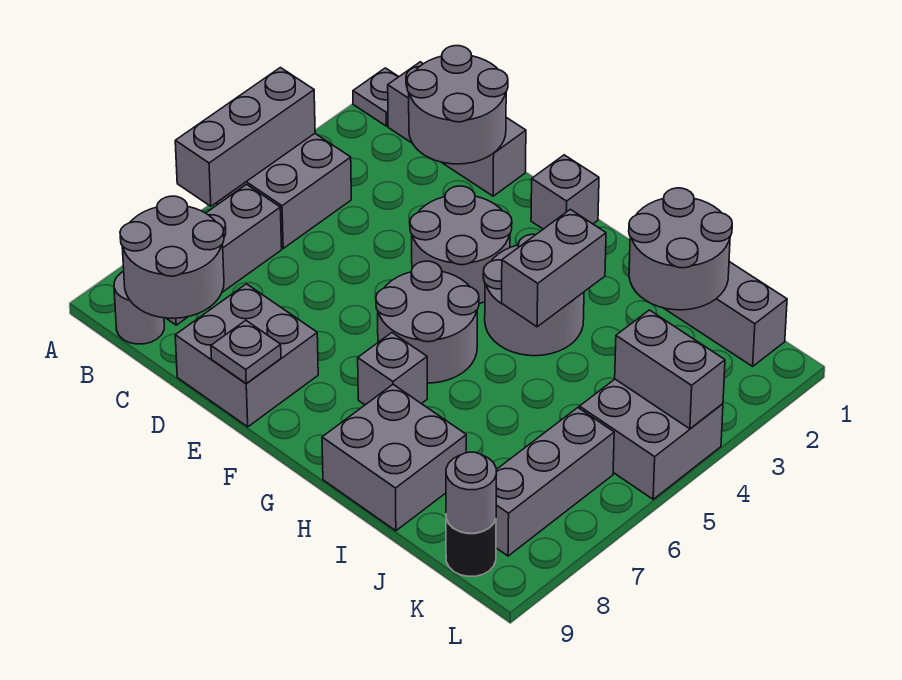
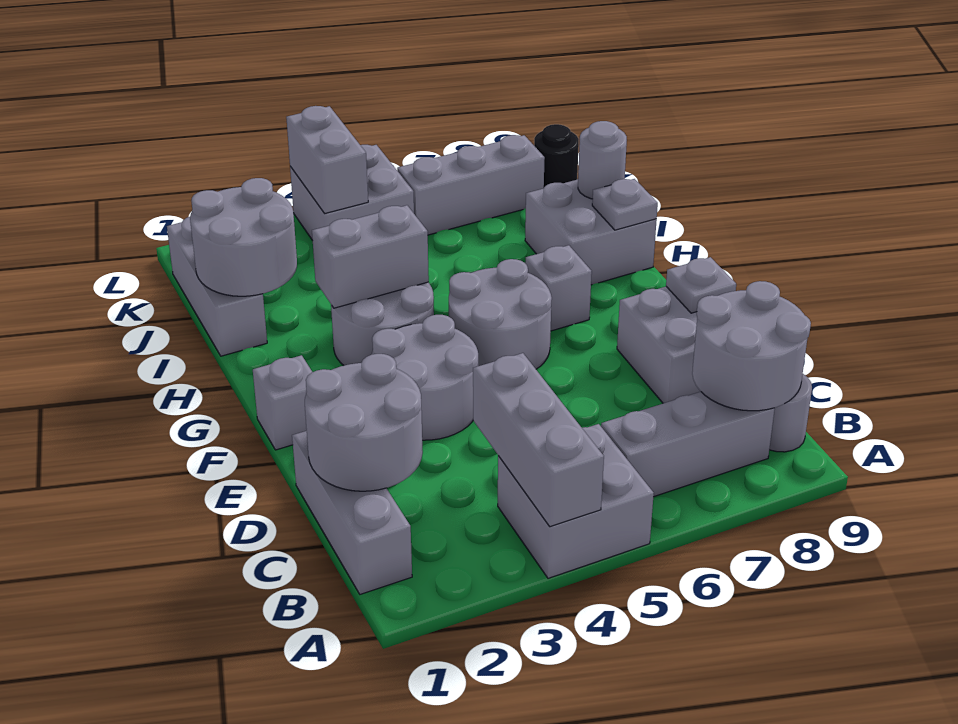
grey 1x1 plate [353,68,399,126] -> grey 1x1 plate moved to [592,179,658,230]
grey 1x3 brick [175,68,315,206] -> grey 1x3 brick turned to [473,353,604,527]
grey 1x1 round brick [446,452,497,533] -> grey 1x1 round brick moved to [578,121,627,199]

